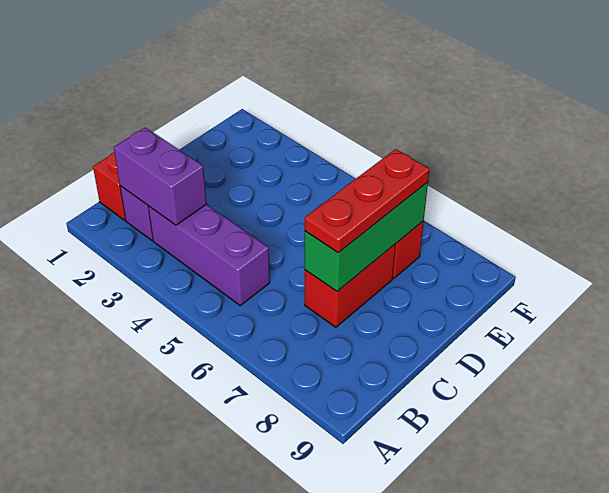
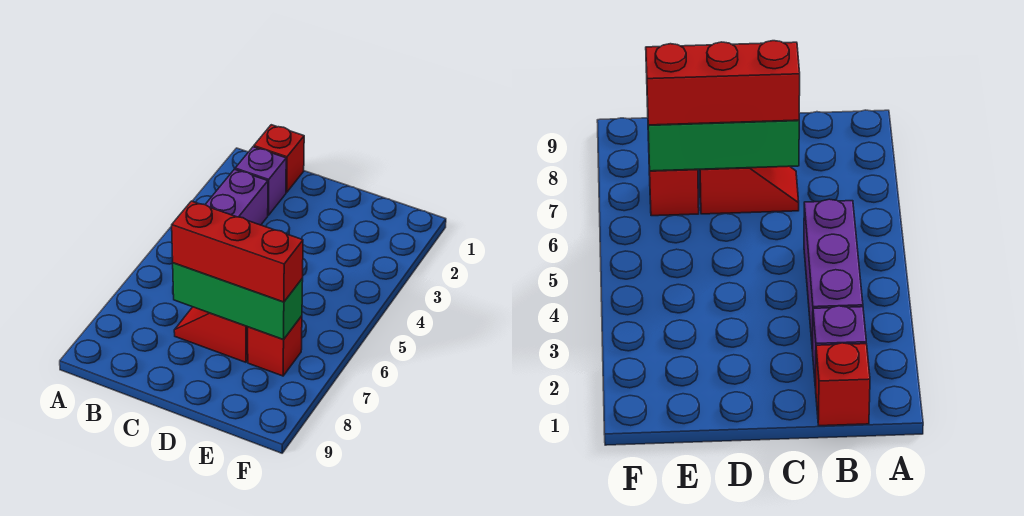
purple 1x2 brick [114,127,207,225] -> none
red 1x2 brick [305,245,395,327] -> red 1x2 slope [174,307,248,362]
red 1x3 plate [305,149,429,253] -> red 1x3 brick [172,201,303,302]

